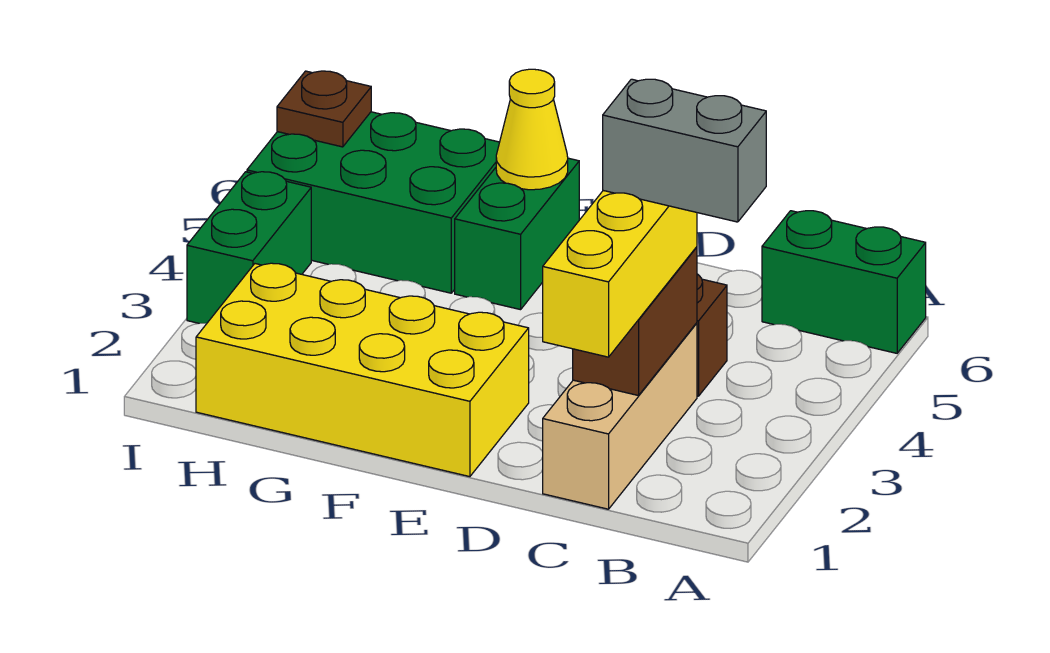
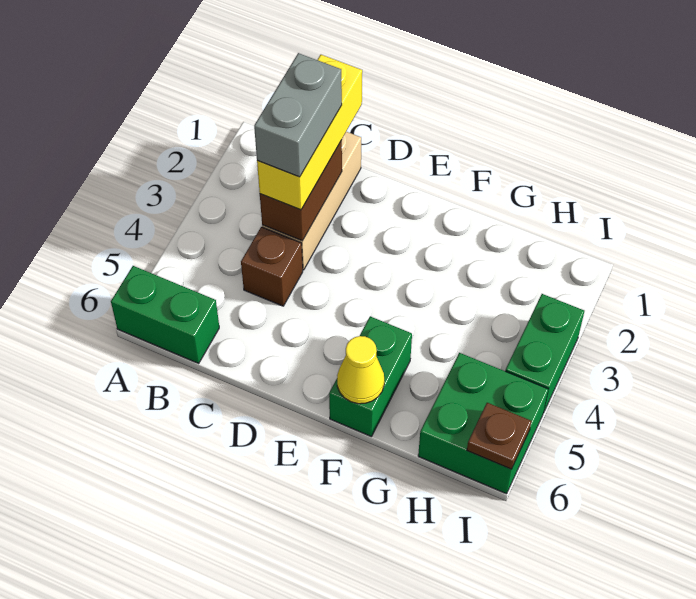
grey 1x2 brick [603,79,766,222] -> grey 1x2 brick turned to [254,53,342,177]
yellow 2x4 brick [196,263,529,477] -> none
green 2x3 brick [247,112,500,293] -> green 2x2 brick [418,353,548,494]

